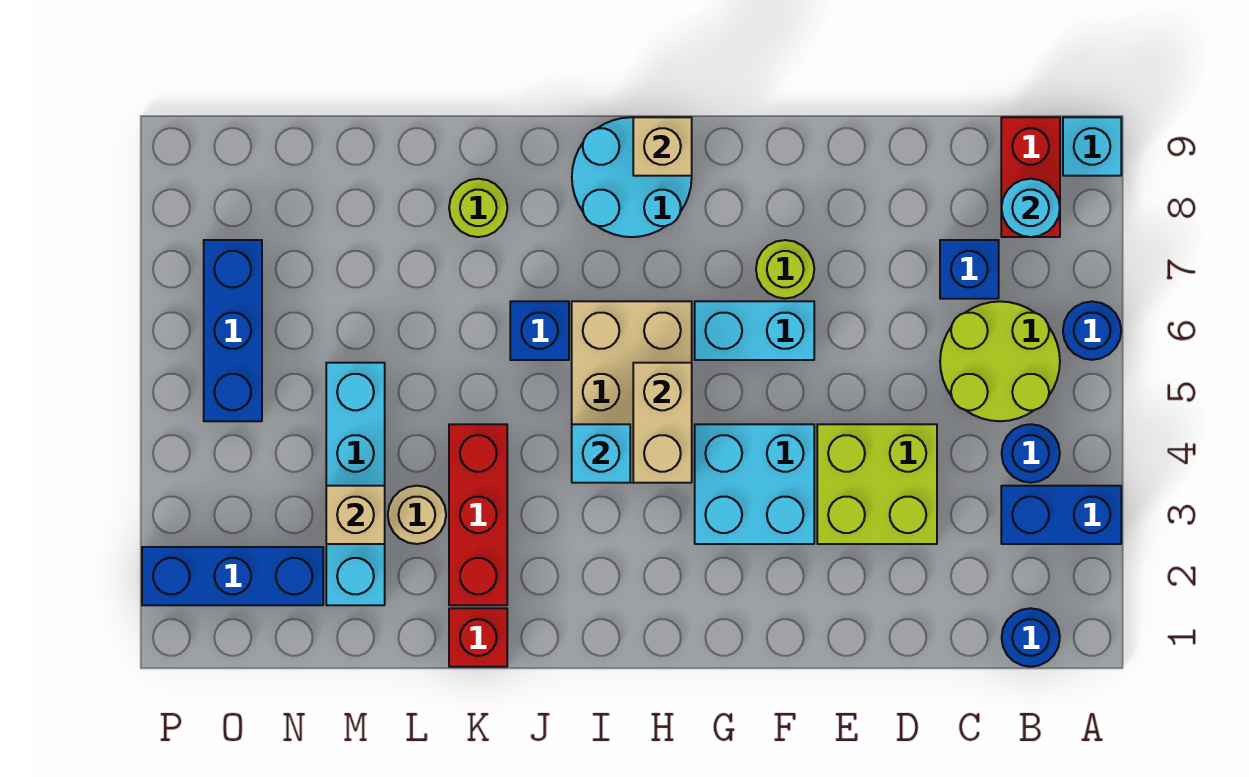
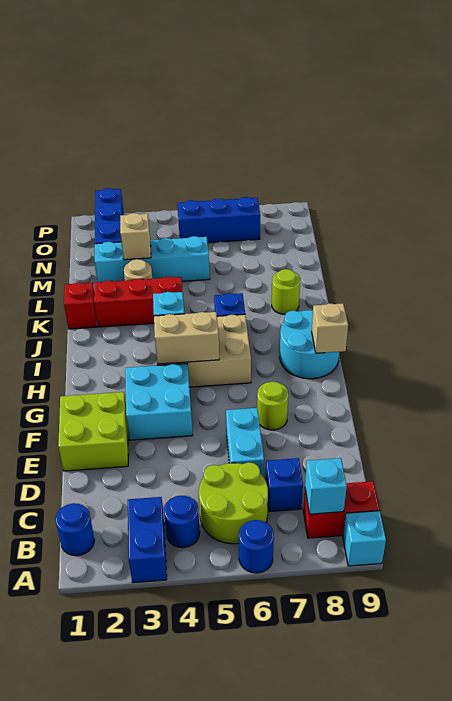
cyan 1x1 round brick [1002,179,1060,237] -> cyan 1x1 brick [305,458,347,514]
lime 2x2 brick [817,424,937,544] -> lime 2x2 brick moved to [58,392,128,471]
cyan 1x2 brick [695,301,814,360] -> cyan 1x2 brick moved to [226,408,264,477]

